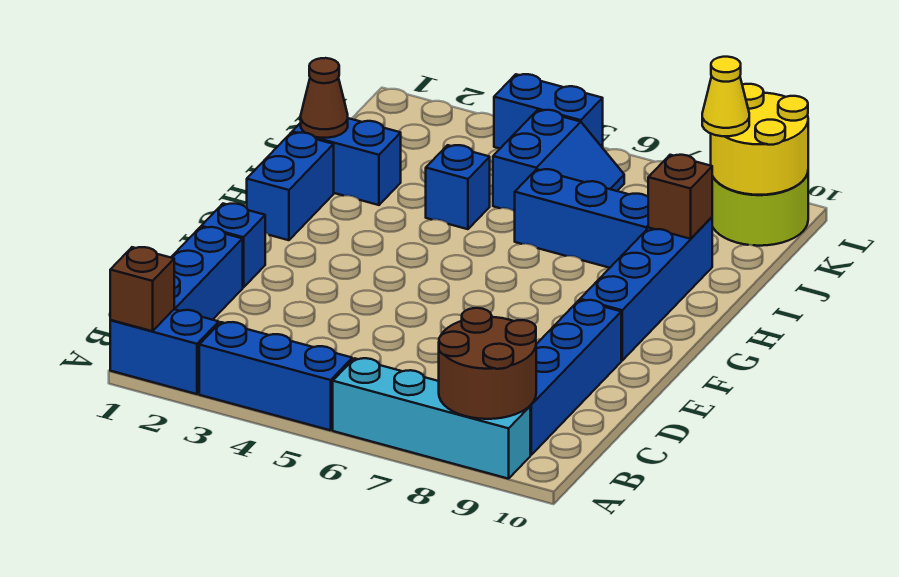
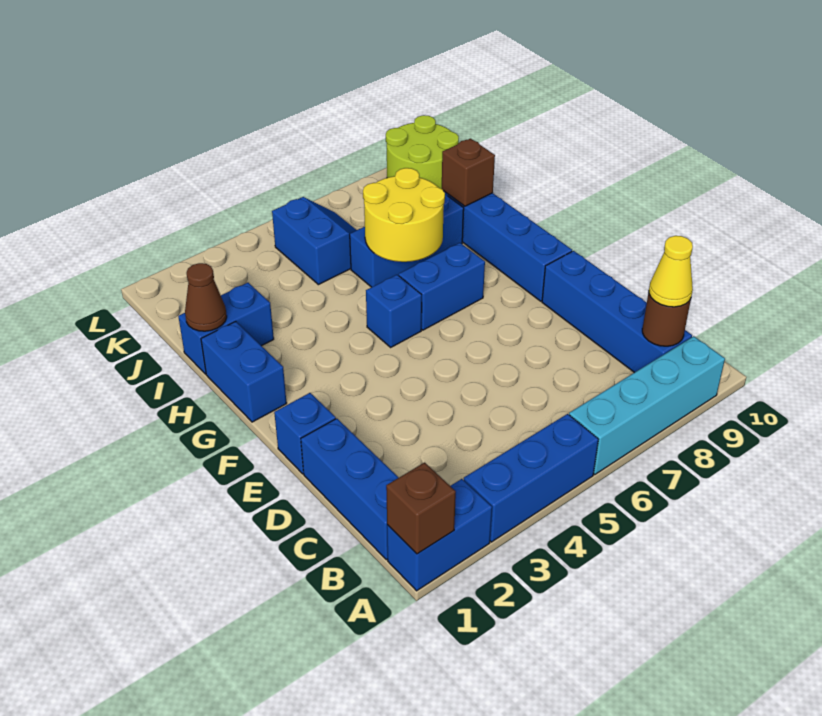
brown 2x2 round brick [439,308,536,419] -> brown 1x1 round brick [642,292,691,346]
blue 1x1 brick [426,145,490,229] -> blue 1x1 brick moved to [366,275,422,347]
yellow 2x2 round brick [711,84,808,195] -> yellow 2x2 round brick moved to [363,168,445,262]
yellow 1x1 cone [702,57,749,136] -> yellow 1x1 cone moved to [649,236,693,307]
blue 1x2 brick [494,74,603,149] -> blue 1x2 brick moved to [399,243,485,330]

